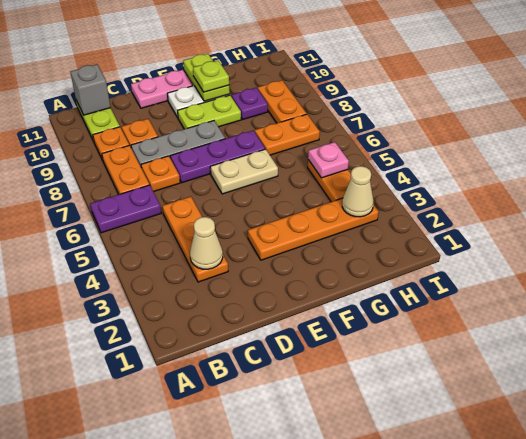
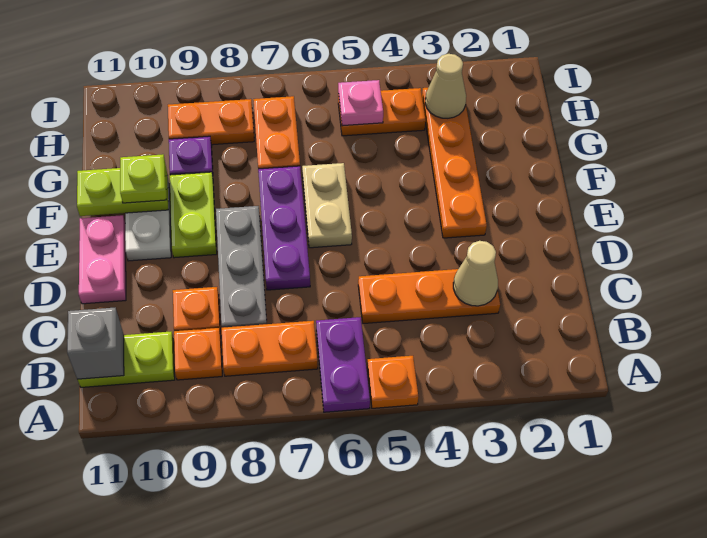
orange 1x1 plate [141,156,180,192] -> orange 1x1 plate moved to [367,356,418,408]

